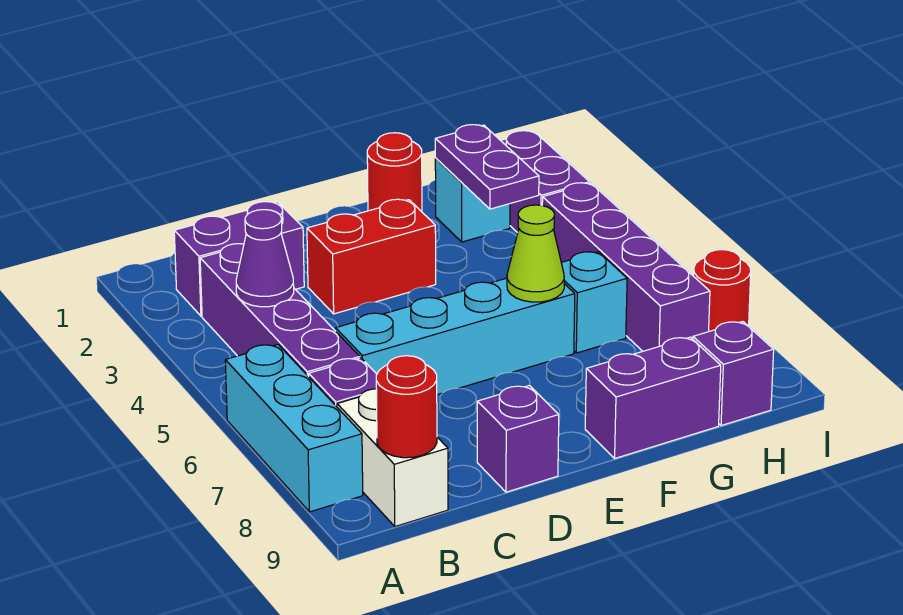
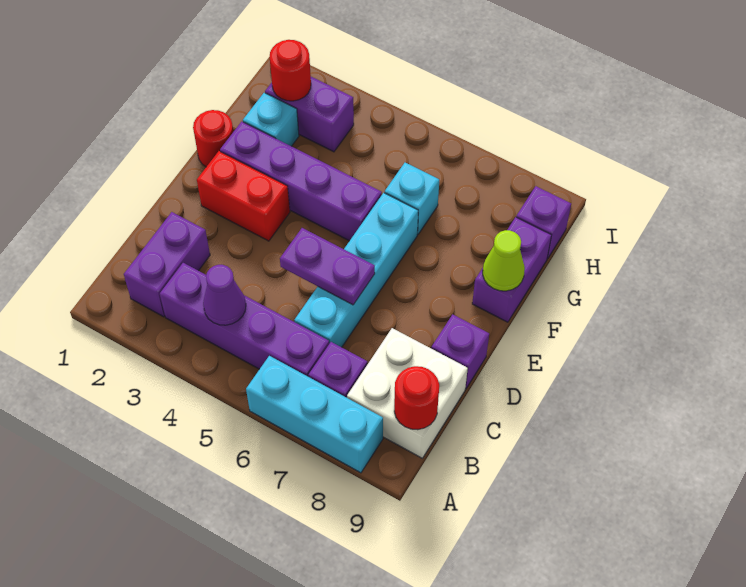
white 1x2 brick [337,389,448,527] -> white 2x2 brick [347,328,468,458]
red 1x2 brick [307,199,436,314] -> red 1x2 brick turned to [197,151,290,241]
lime 1x1 cone [507,205,564,302] -> lime 1x1 cone moved to [483,230,525,291]
purple 1x2 plate [435,125,539,209] -> purple 1x2 plate moved to [280,228,375,305]
purple 1x4 brick [542,183,710,351] -> purple 1x4 brick moved to [220,122,382,241]
red 1x1 round brick [693,250,751,331] -> red 1x1 round brick moved to [270,40,311,101]

